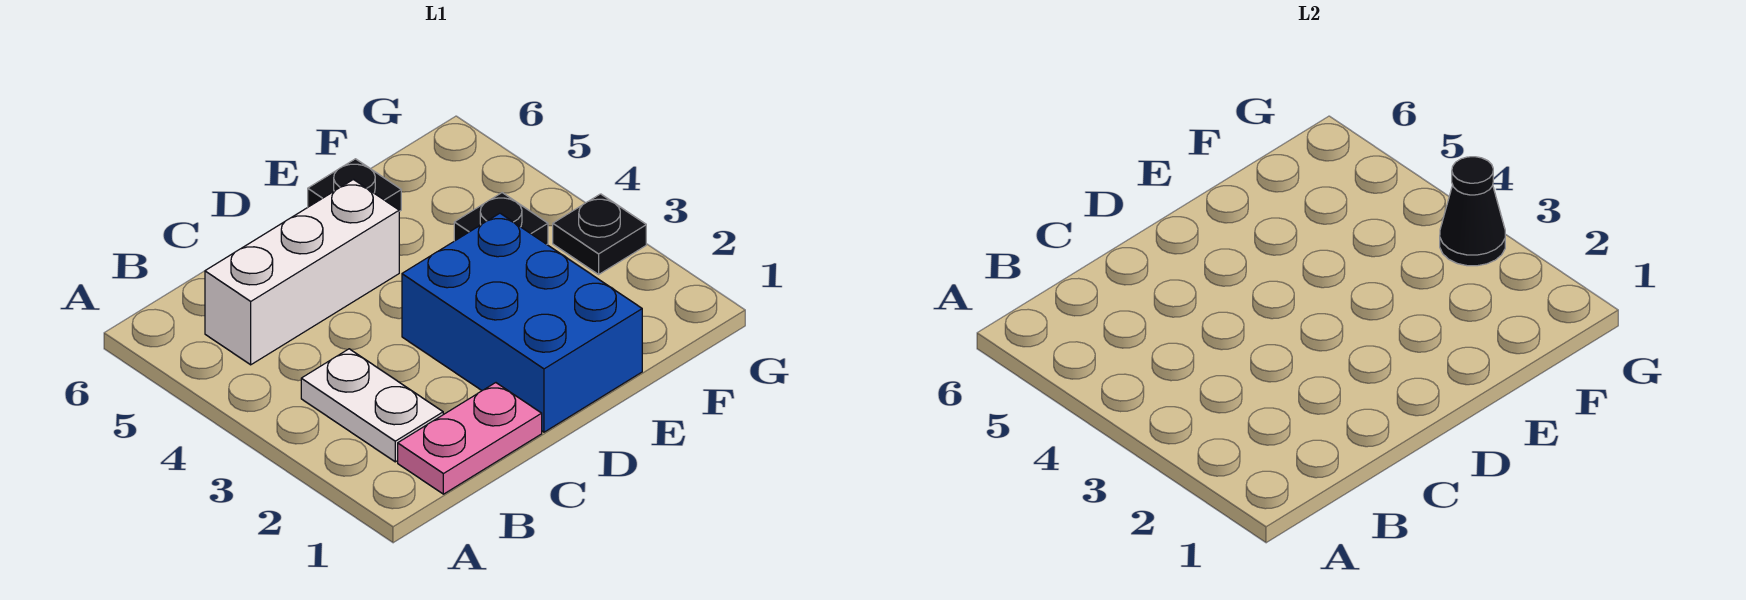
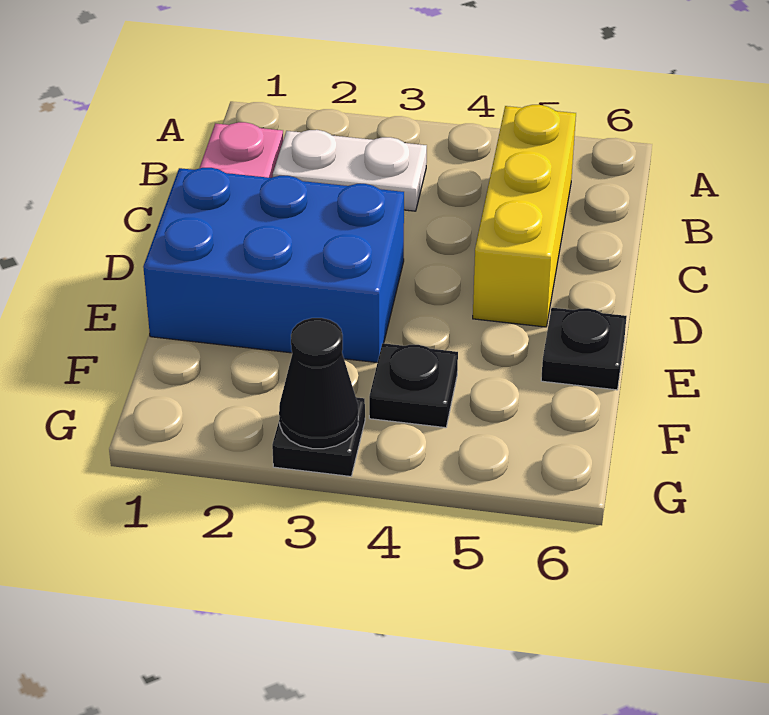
white 1x3 brick [205,180,399,365] -> yellow 1x3 brick [473,105,576,327]

